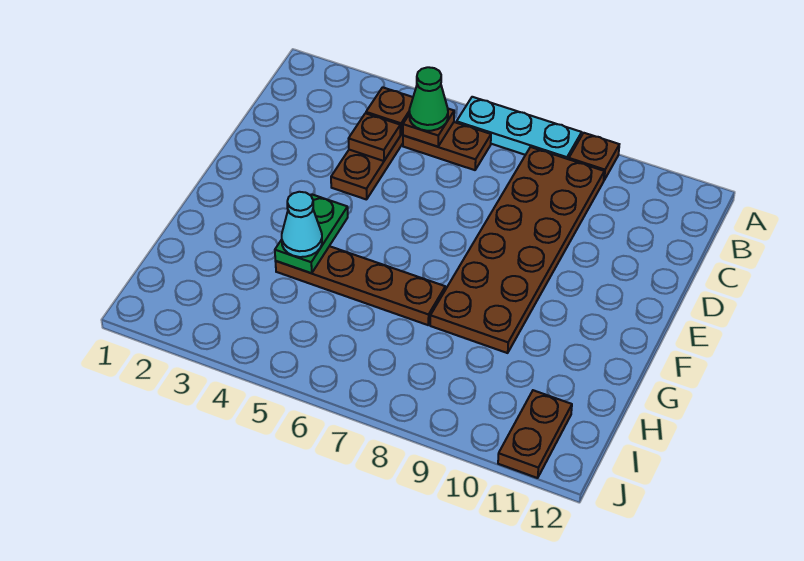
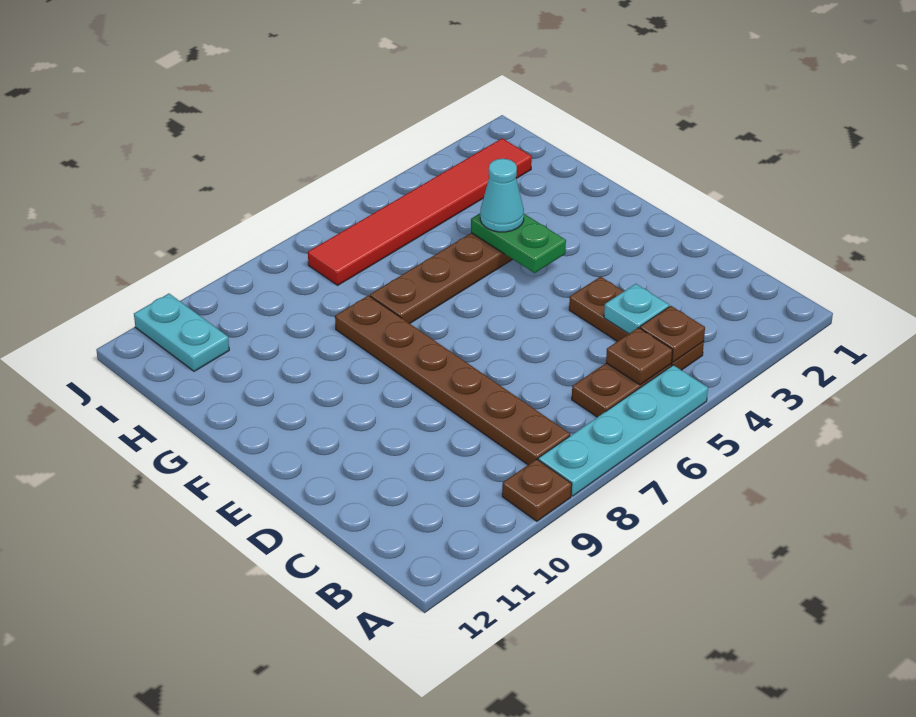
cyan 1x3 plate [457,97,582,159] -> cyan 1x4 plate [538,365,708,496]
green 1x1 cone [409,67,448,131] -> none
brown 2x6 plate [430,147,604,353] -> brown 1x6 plate [335,295,570,465]
brown 1x1 plate [349,113,400,161] -> cyan 1x1 plate [604,284,669,334]
none -> red 1x6 tile [308,138,532,285]
brown 1x2 plate [498,390,572,478] -> cyan 1x2 plate [134,294,229,371]

